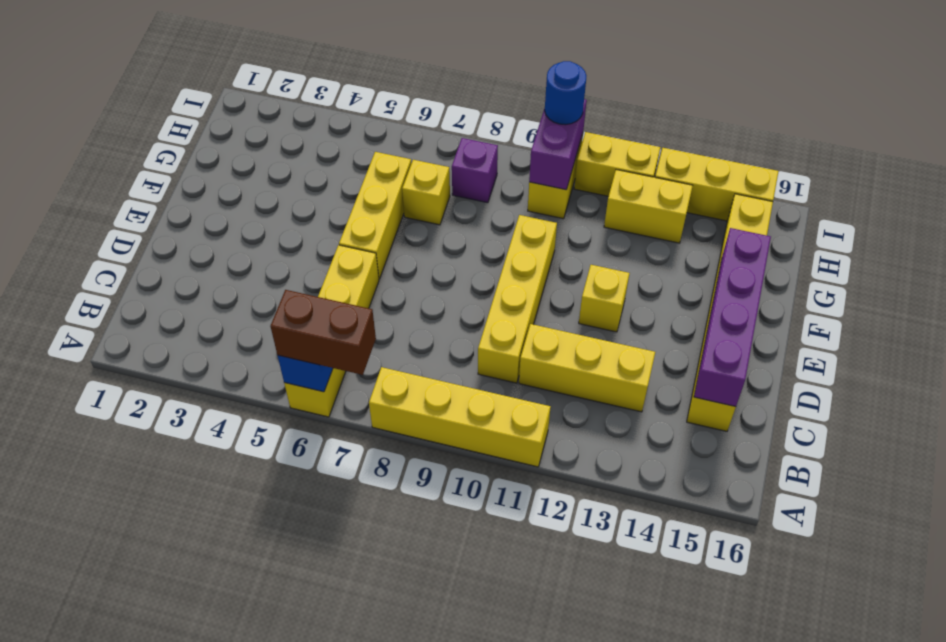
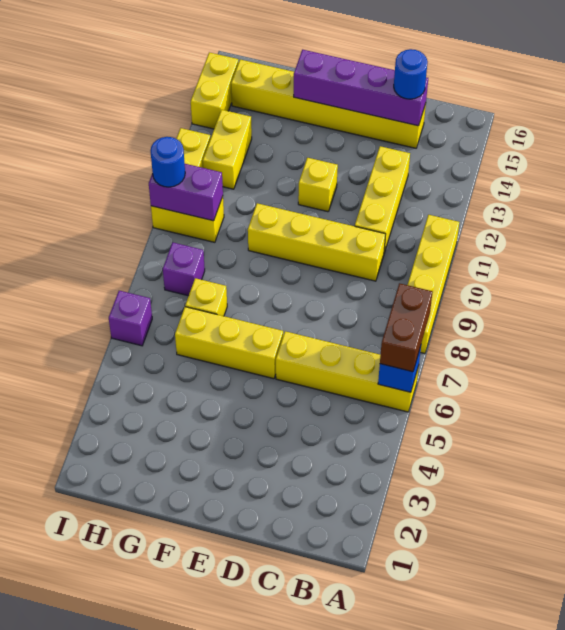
none -> blue 1x1 round brick [394,49,428,99]
none -> purple 1x1 brick [109,291,152,346]
yellow 1x3 brick [655,148,779,221] -> yellow 1x2 brick [191,52,238,129]

